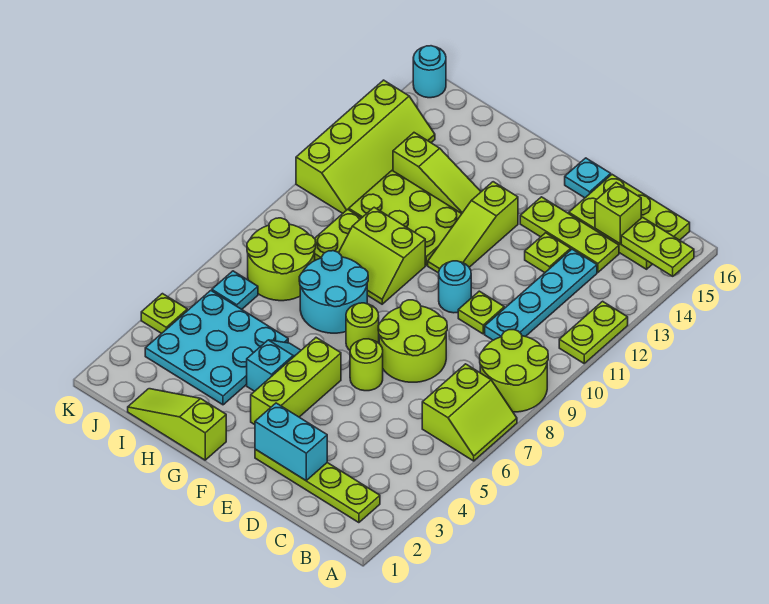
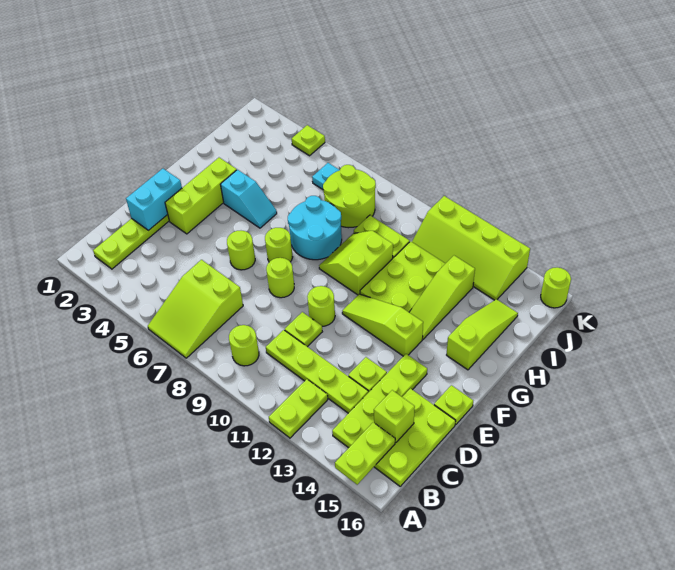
lime 2x2 slope [422,364,517,461] -> lime 2x3 slope [148,260,243,358]
lime 2x2 round brick [480,330,548,412] -> lime 1x1 round brick [229,325,259,366]
lime 1x2 plate [559,301,628,363] -> lime 1x2 plate turned to [269,379,328,438]
cyan 1x4 plate [485,249,597,340] -> lime 1x4 plate [266,330,368,413]
lime 1x3 plate [520,197,619,272] -> lime 1x4 plate [332,354,427,448]
lime 2x2 round brick [378,300,447,382] -> lime 1x1 round brick [266,258,294,298]
cyan 1x1 round brick [439,261,471,313] -> lime 1x1 round brick [307,286,335,326]
cyan 1x1 plate [565,158,611,198] -> lime 1x1 plate [434,385,473,425]
lime 1x3 brick [251,338,341,425] -> lime 1x3 brick turned to [165,158,237,234]
lime 1x3 slope [128,389,226,460] -> lime 1x3 slope moved to [447,299,518,370]
cyan 3x3 plate [145,291,288,405] -> none
cyan 1x1 round brick [413,46,446,98] -> lime 1x1 round brick [541,267,571,308]

